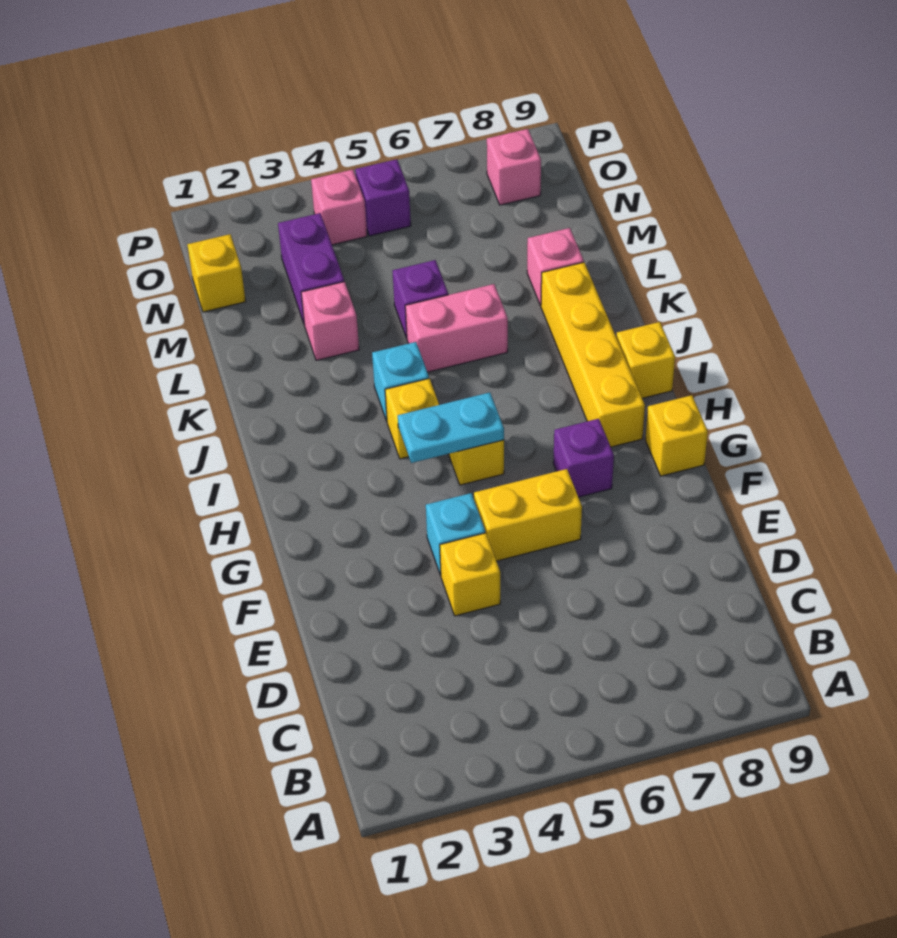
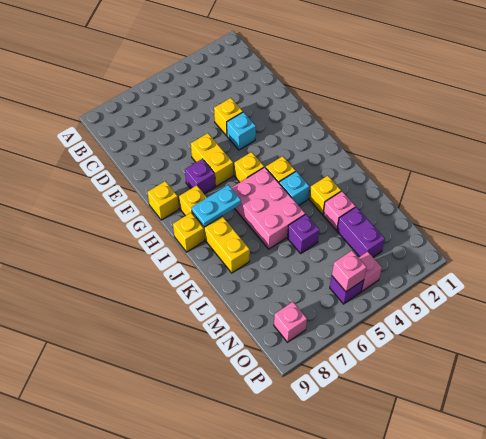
yellow 1x2 brick [474,469,582,561] -> yellow 1x2 brick turned to [191,133,233,186]
cyan 1x2 plate [398,393,504,463] -> cyan 1x2 plate moved to [192,185,241,227]
pink 1x2 brick [405,284,508,372] -> pink 2x3 brick [231,167,305,249]
pink 1x1 brick [527,228,584,306] -> pink 1x1 brick moved to [332,251,366,292]
yellow 1x1 brick [187,234,246,312] -> yellow 1x1 brick moved to [309,176,341,214]

